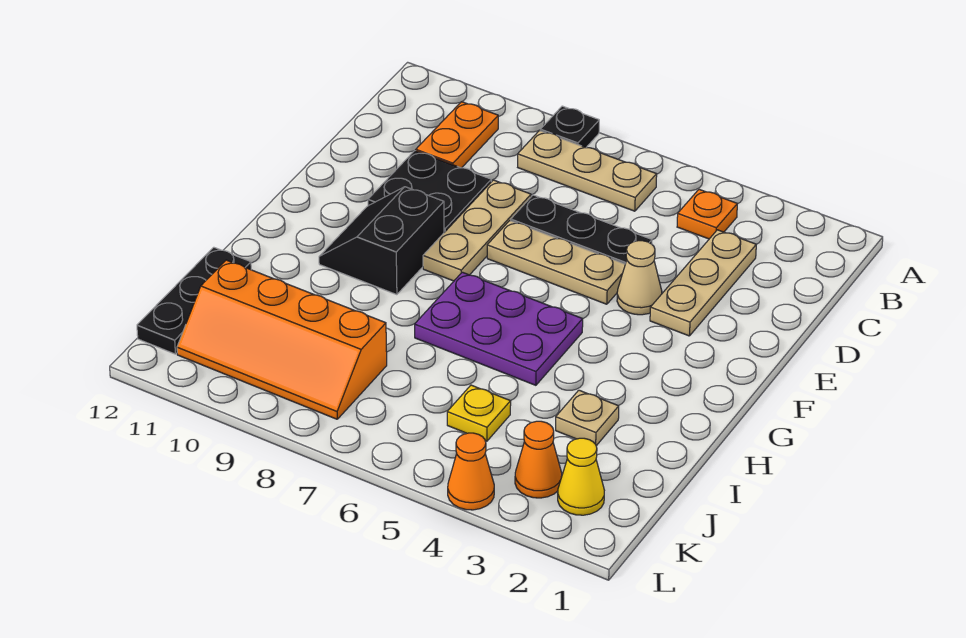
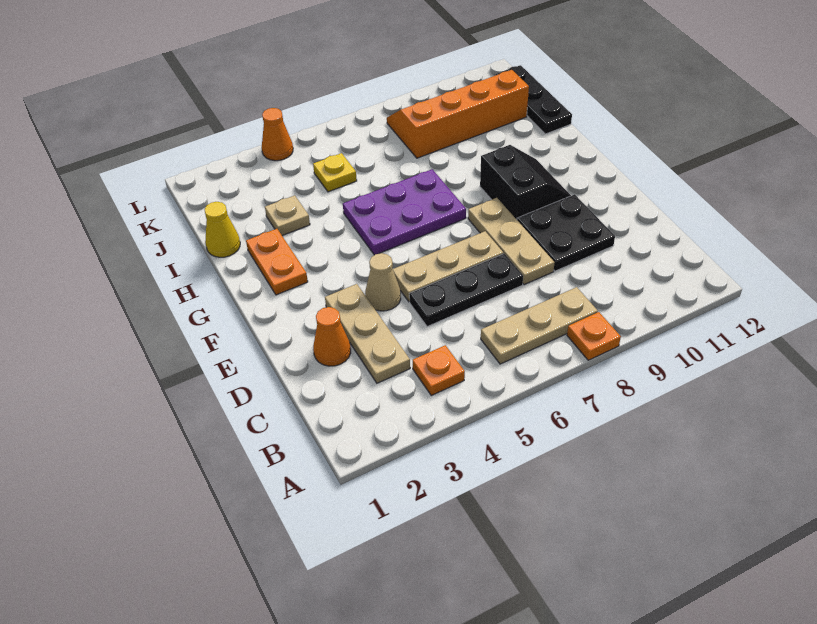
black 1x1 plate [540,106,599,148] -> orange 1x1 plate [567,312,621,360]
orange 1x2 plate [416,102,498,168] -> orange 1x2 plate moved to [246,229,308,295]
yellow 1x1 cone [558,438,604,515] -> yellow 1x1 cone moved to [205,202,240,257]
orange 1x1 cone [515,421,562,498] -> orange 1x1 cone moved to [313,307,351,366]

